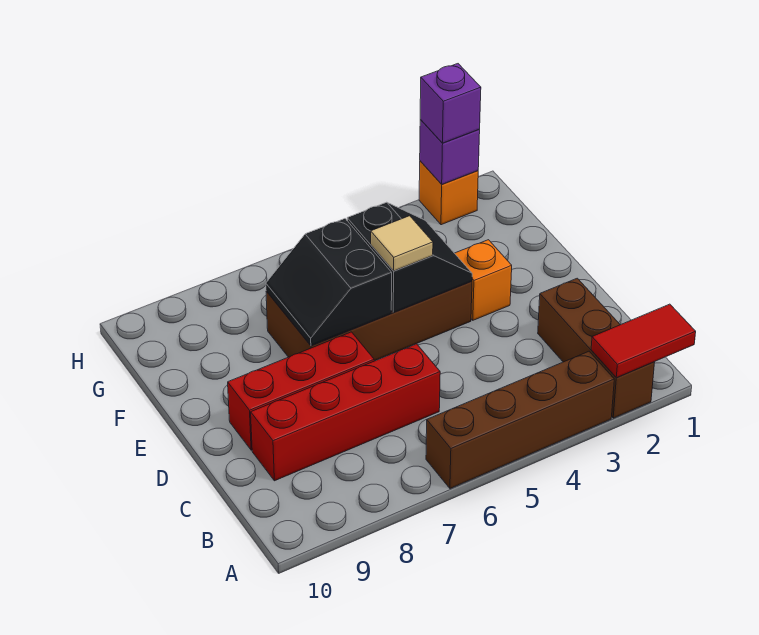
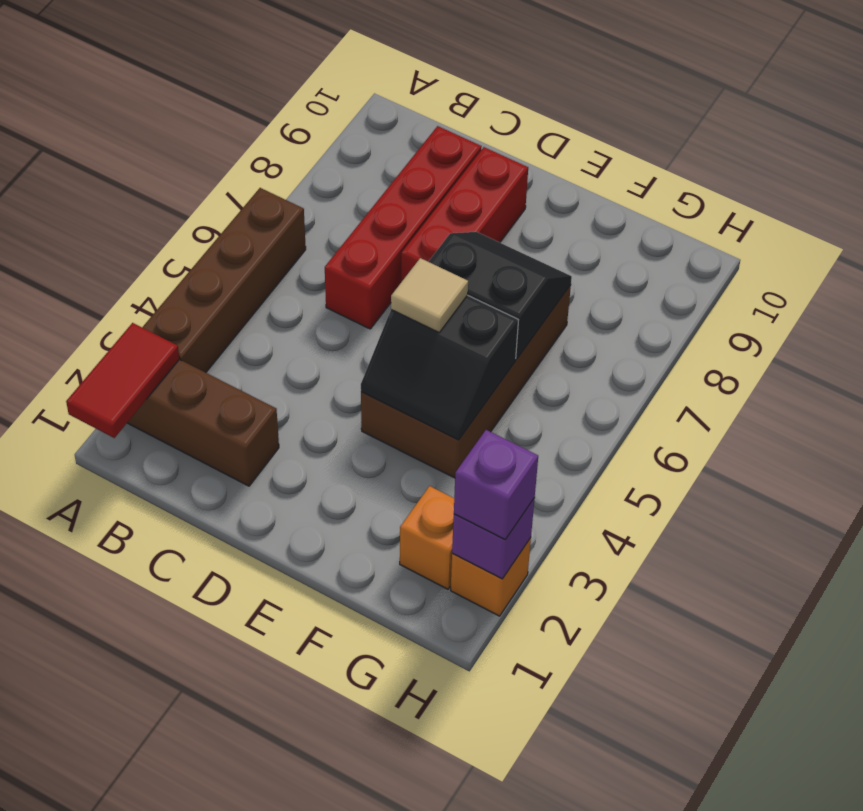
orange 1x1 brick [455,240,512,320] -> orange 1x1 brick moved to [400,486,454,589]

